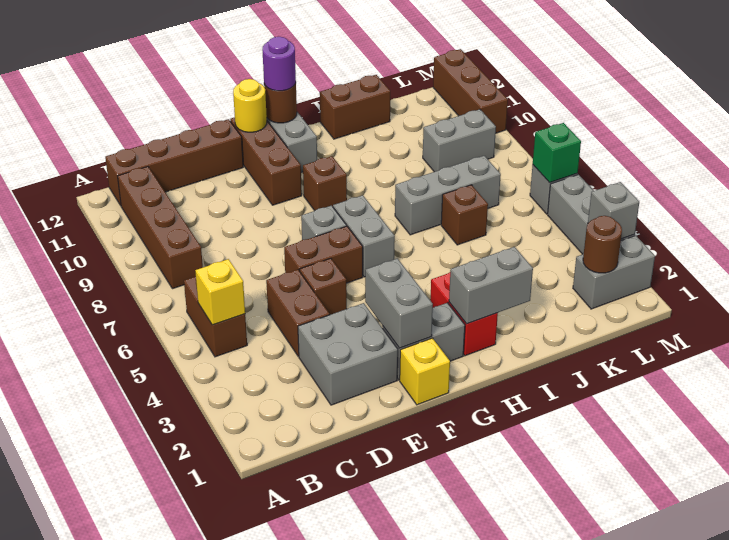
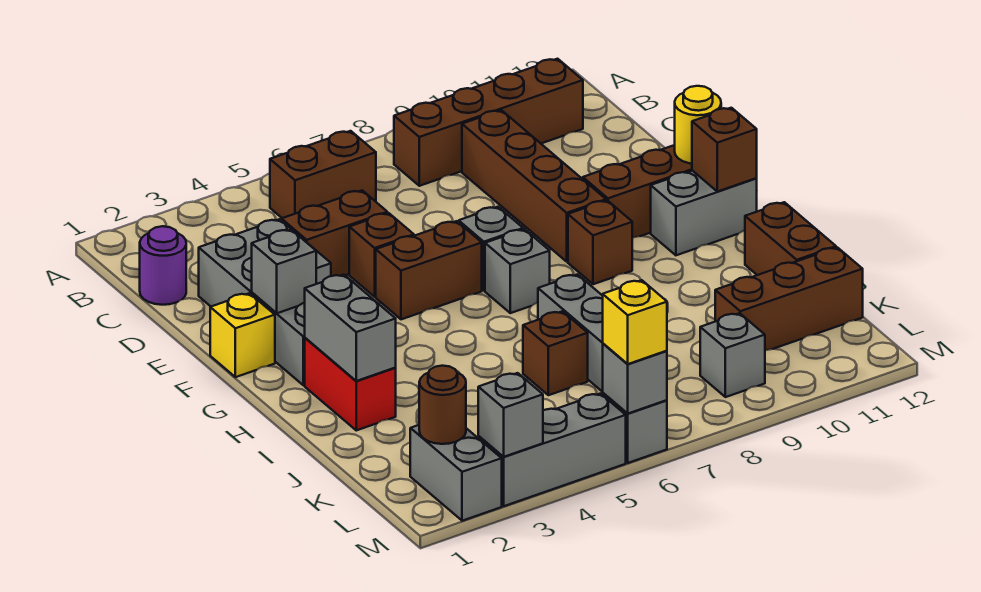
yellow 1x1 brick [195,259,245,325] -> yellow 1x1 brick moved to [603,280,667,364]
brown 1x4 brick [105,119,243,205] -> brown 1x4 brick moved to [462,110,606,262]
brown 1x2 brick [284,226,363,283] -> brown 1x2 brick turned to [376,221,482,319]
grey 1x2 brick [365,258,433,348] -> grey 1x1 brick [252,229,316,313]
grey 1x2 brick [333,195,395,277] -> grey 1x1 brick [485,229,550,313]
brown 1x1 round brick [264,83,297,123] -> brown 1x1 brick [692,108,757,192]
purple 1x1 round brick [263,37,296,91] -> purple 1x1 round brick moved to [140,226,186,305]
red 1x2 brick [430,272,498,356] -> red 1x2 brick turned to [305,338,396,430]
grey 1x2 brick [423,109,496,172] -> grey 1x1 brick [700,313,765,397]
green 1x1 brick [533,123,581,183] -> grey 1x1 brick [603,344,667,414]
brown 1x3 brick [433,49,508,133] -> brown 1x3 brick moved to [715,247,863,351]

